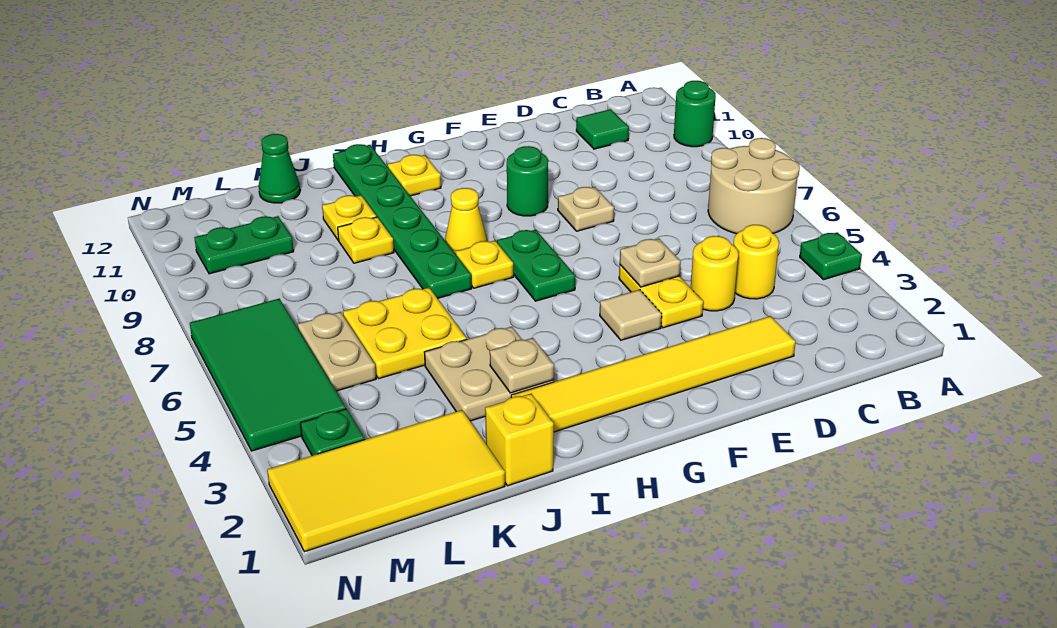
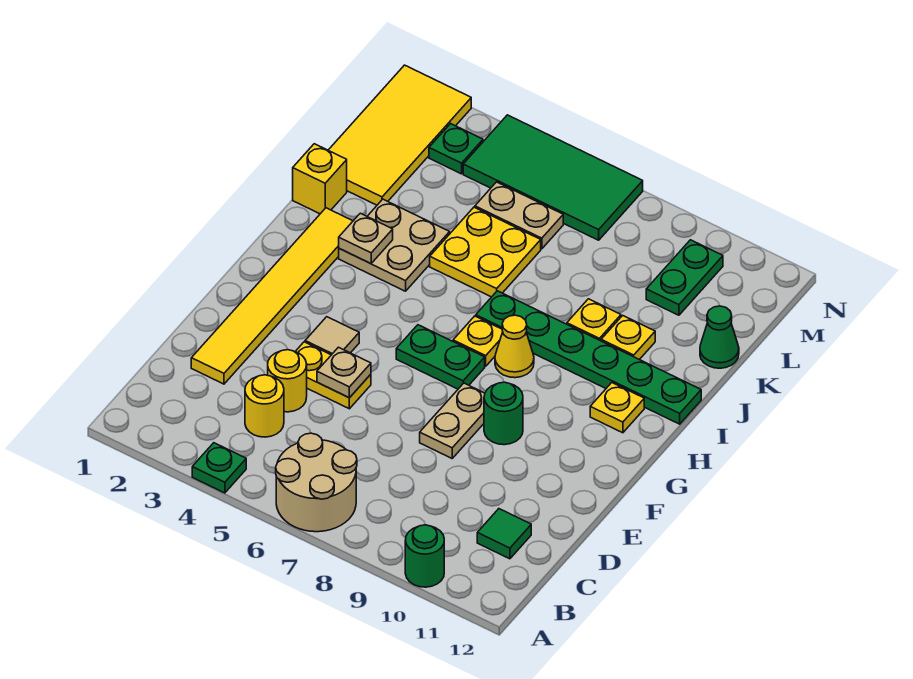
tan 1x1 plate [558,187,614,231] -> tan 1x2 plate [420,383,485,458]

